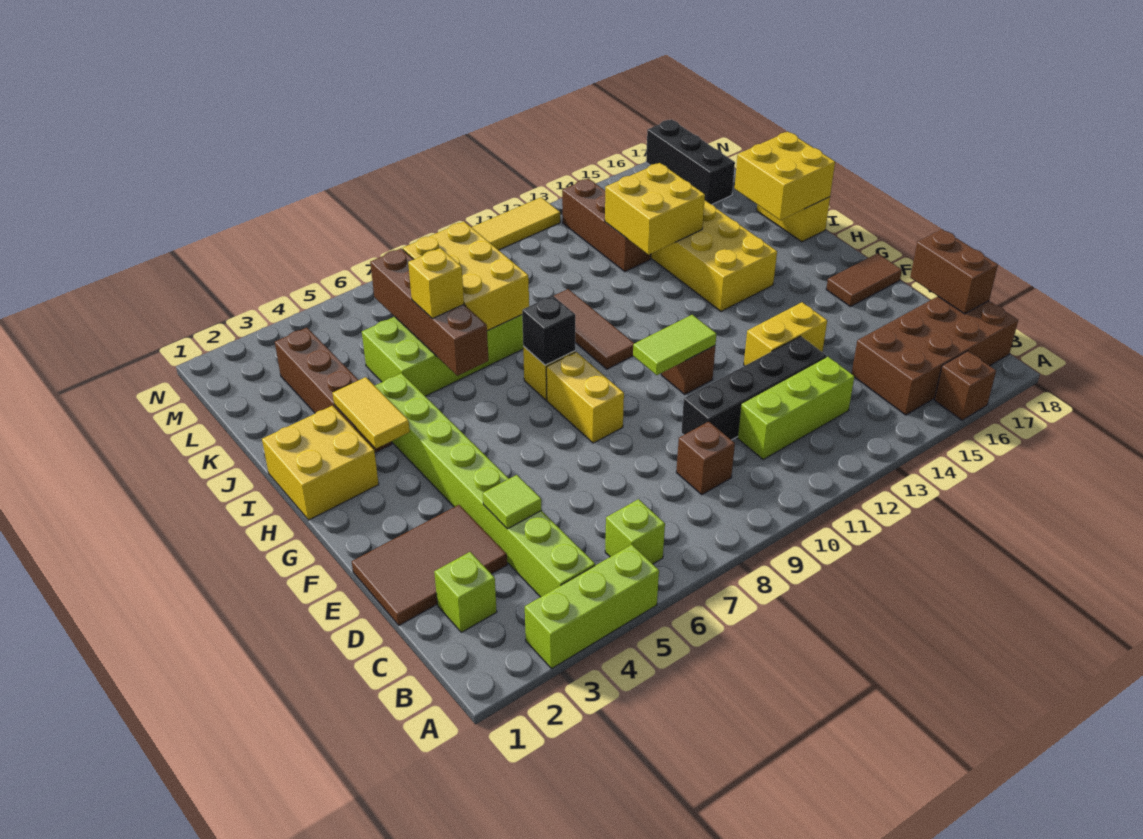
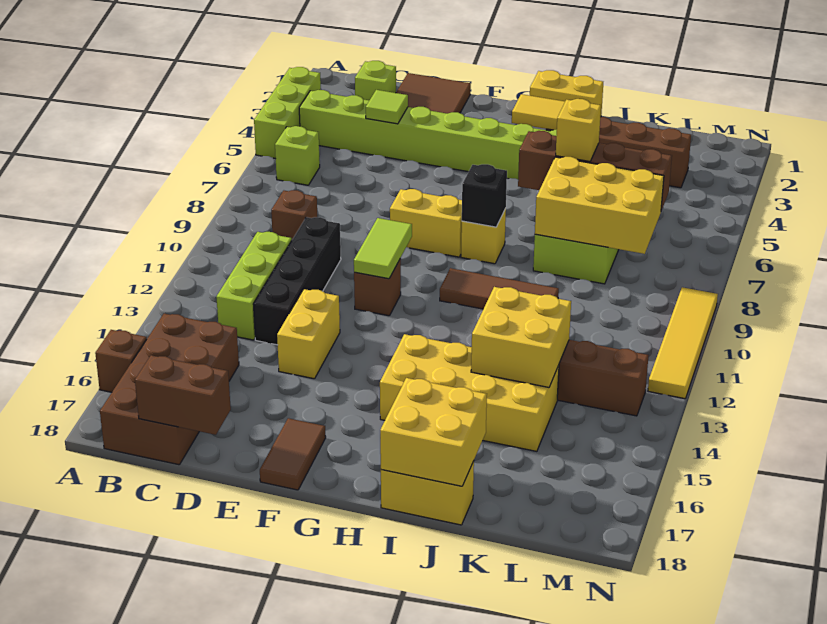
yellow 2x2 brick [262,406,379,520] -> yellow 1x2 brick [530,70,603,117]
black 1x3 brick [646,119,735,205] -> none

